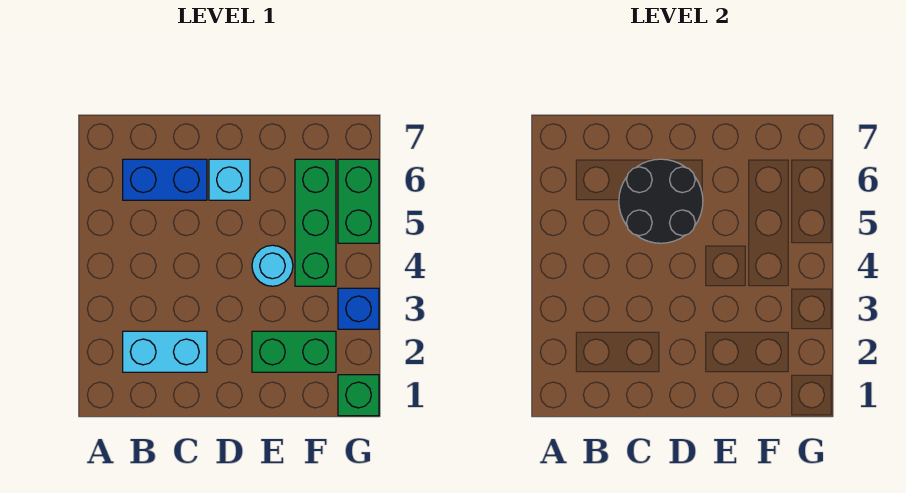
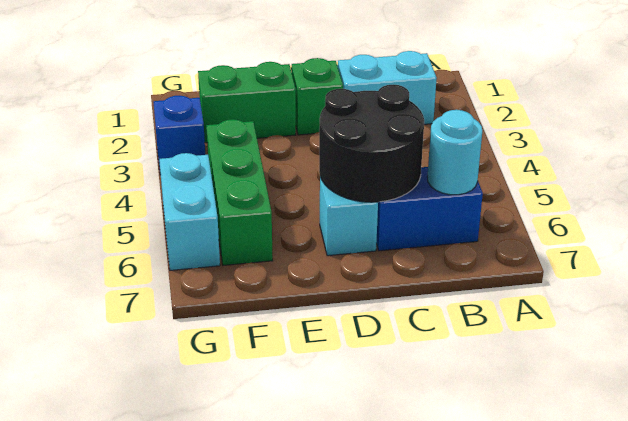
cyan 1x1 round brick [252,245,293,286] -> cyan 1x1 round brick moved to [427,110,482,195]
green 1x1 brick [338,375,379,416] -> green 1x1 brick moved to [292,58,343,135]
green 1x2 brick [338,159,379,243] -> cyan 1x2 brick [159,153,220,270]

